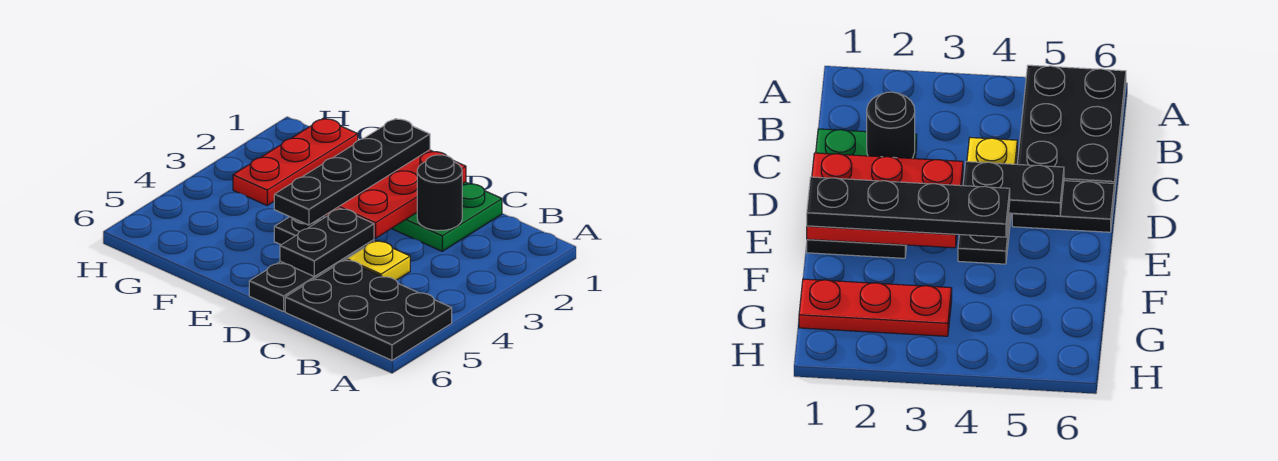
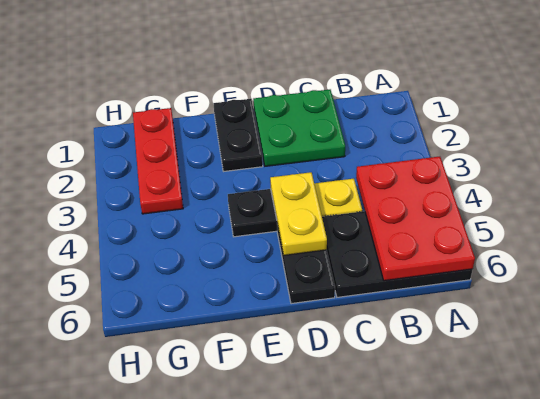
black 1x1 round brick [417,155,462,231] -> none
red 2x3 plate [325,150,466,238] -> red 2x3 plate moved to [356,157,475,281]
black 1x2 plate [280,208,374,276] -> yellow 1x2 plate [270,172,327,255]
black 1x4 plate [274,119,430,225] -> none

